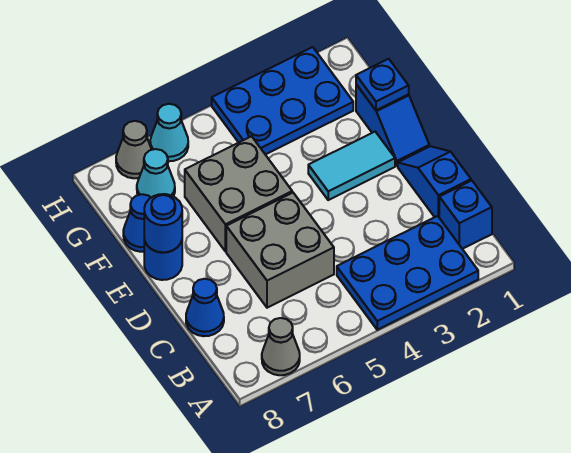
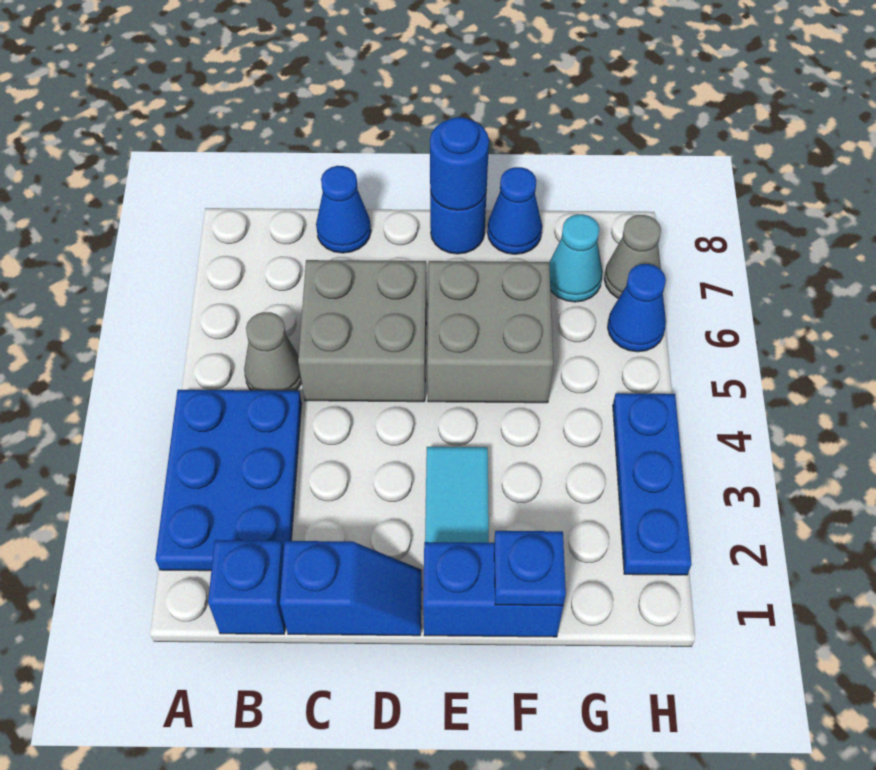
grey 1x1 cone [262,318,300,375] -> grey 1x1 cone moved to [244,312,302,391]
blue 1x2 slope [356,84,429,166] -> blue 1x2 brick [423,542,563,637]
blue 2x3 plate [212,47,353,155] -> blue 1x3 plate [613,393,692,575]
cyan 1x1 cone [150,104,188,161] -> blue 1x1 cone [608,264,666,352]

